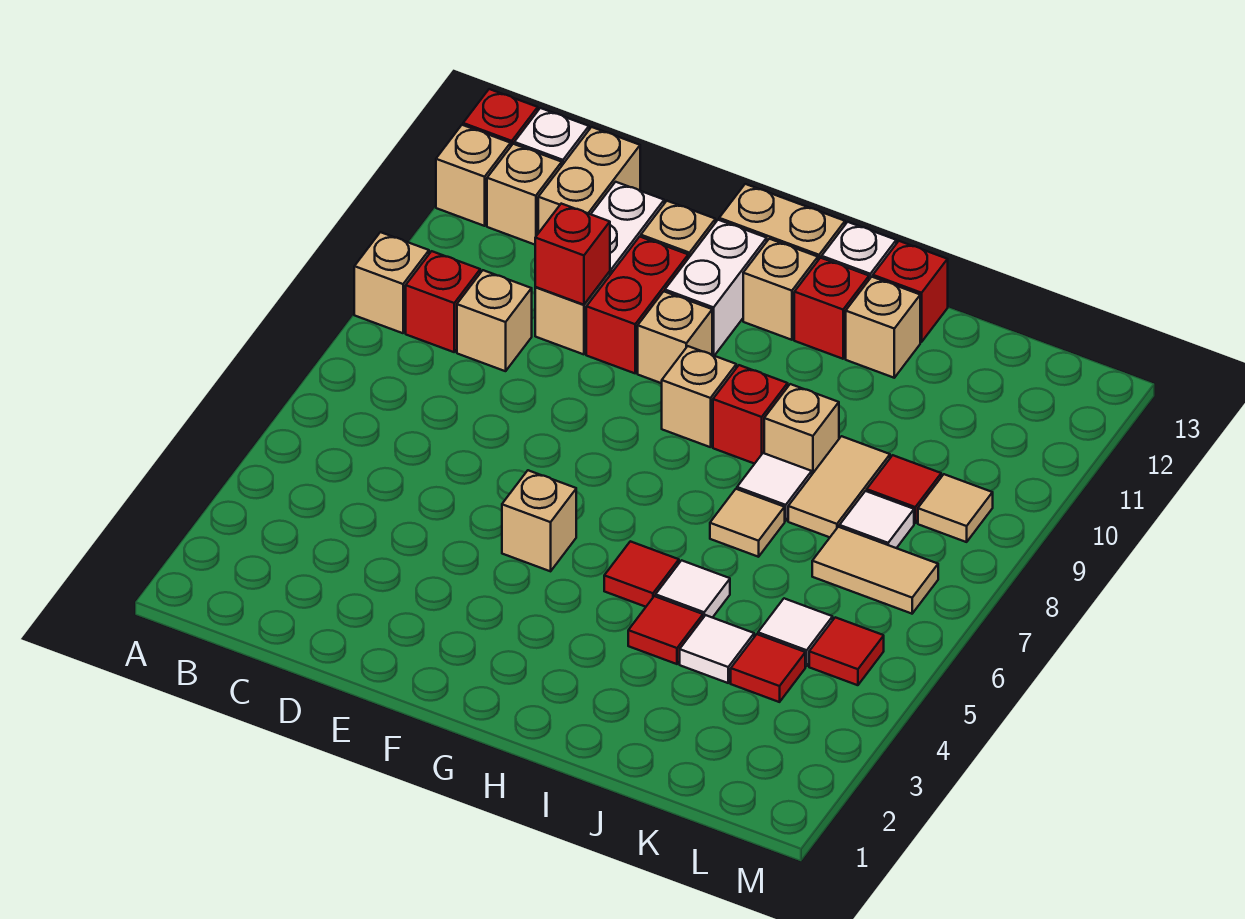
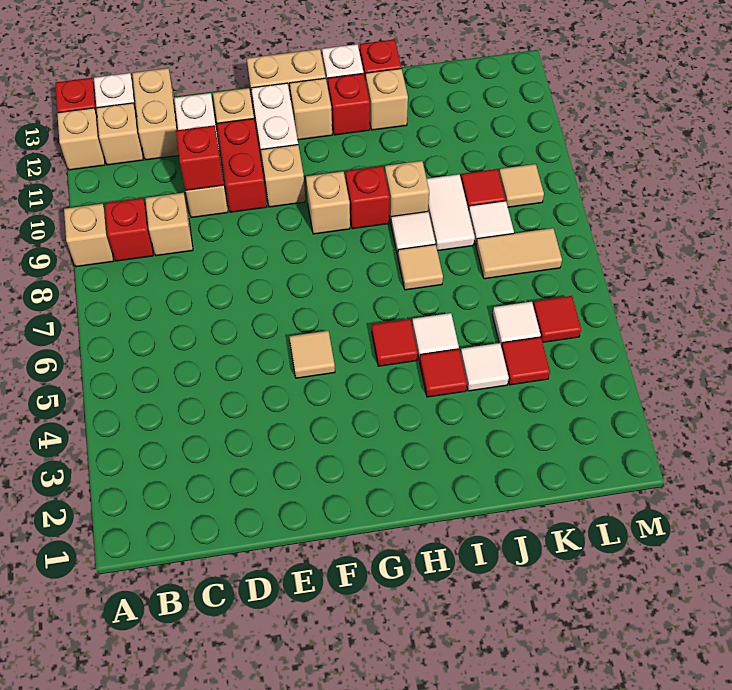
tan 1x1 brick [502,470,576,571] -> tan 1x1 tile [289,331,335,378]
tan 1x2 tile [788,436,890,537] -> white 1x2 tile [427,174,475,251]

